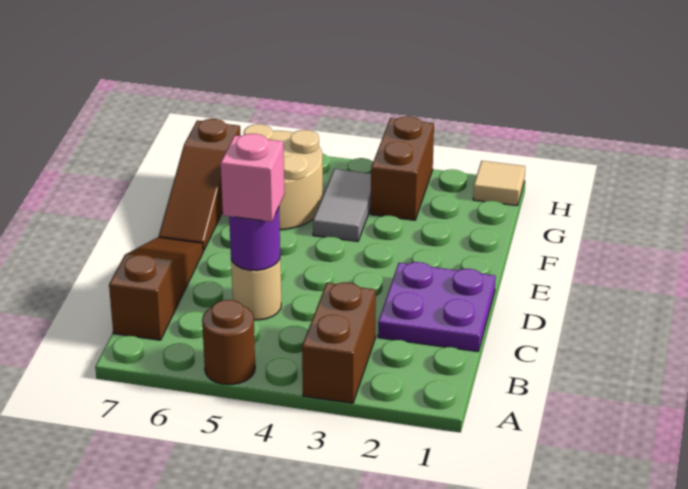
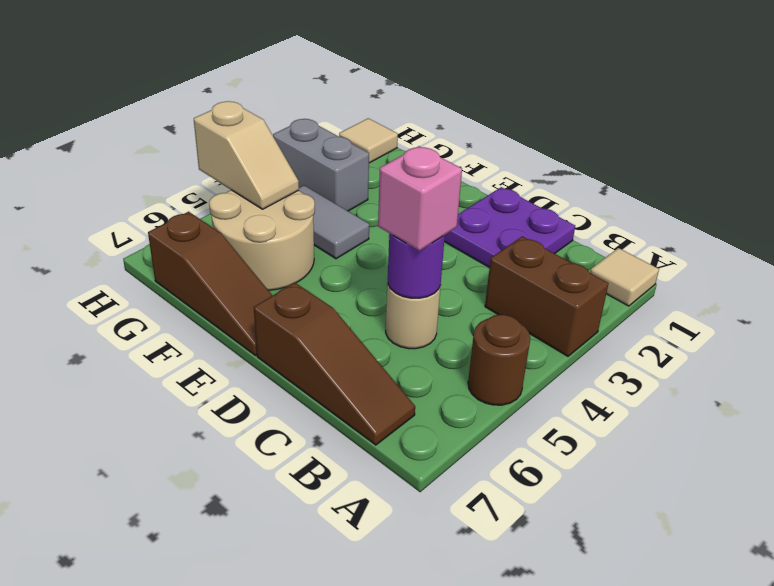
none -> tan 1x1 tile [590,248,659,306]
brown 1x3 slope [109,237,203,340] -> brown 1x3 slope turned to [254,282,415,445]
brown 1x2 brick [371,116,434,220] -> grey 1x2 brick [273,119,369,211]
none -> tan 1x2 slope [194,101,299,209]

